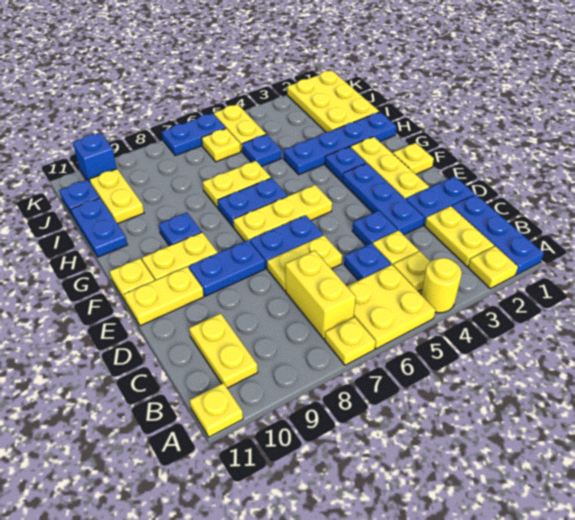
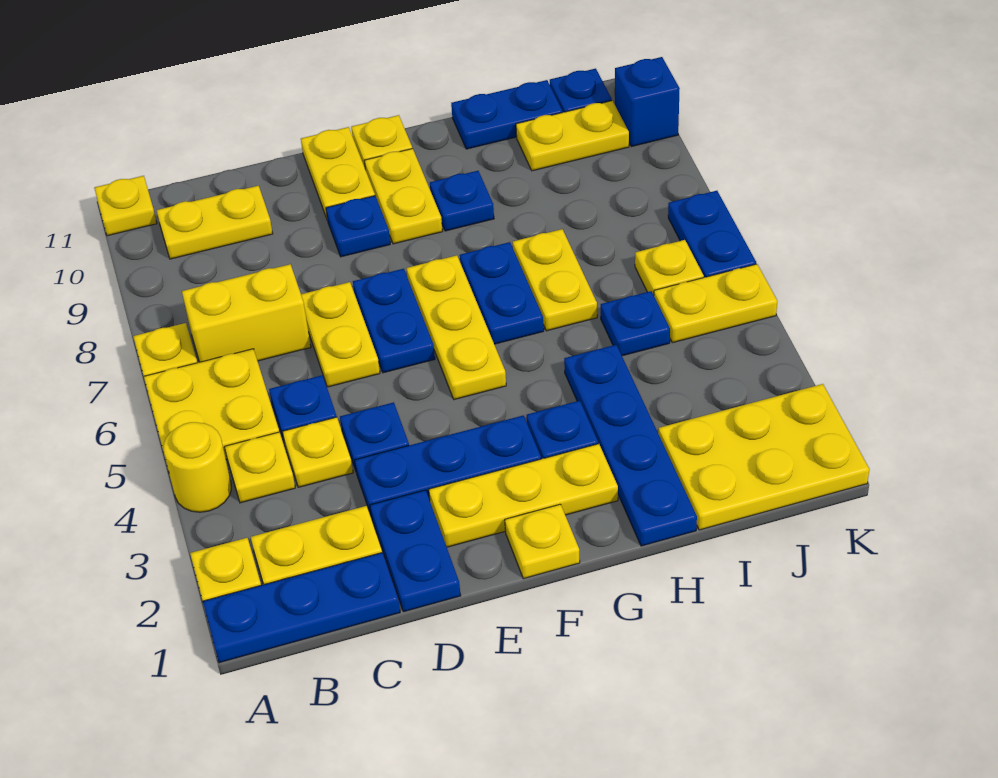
blue 1x2 plate [189,240,265,296] -> blue 1x1 plate [326,196,390,257]

